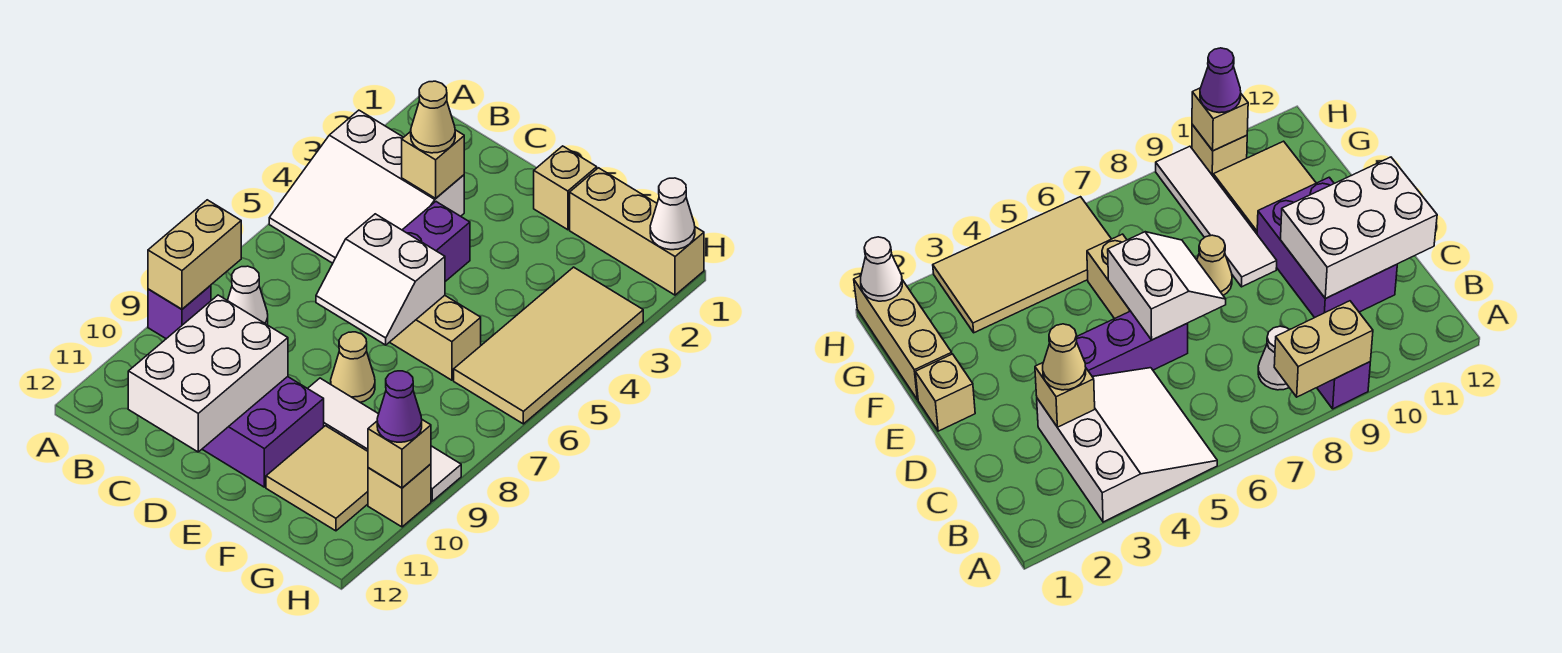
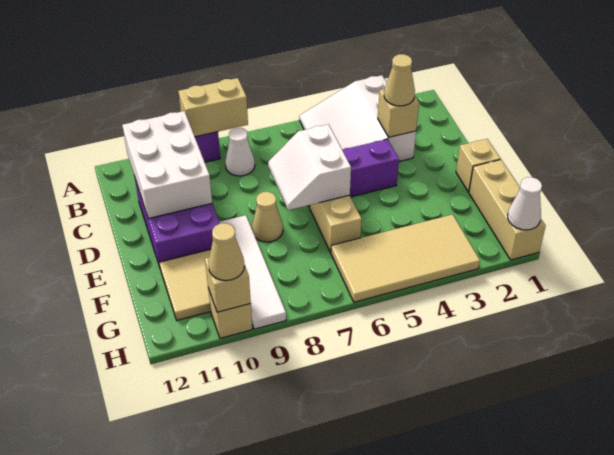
white 2x3 brick [128,295,288,452] -> white 2x3 brick turned to [122,111,212,219]
purple 1x1 cone [377,371,422,442] -> tan 1x1 cone [208,223,245,281]

